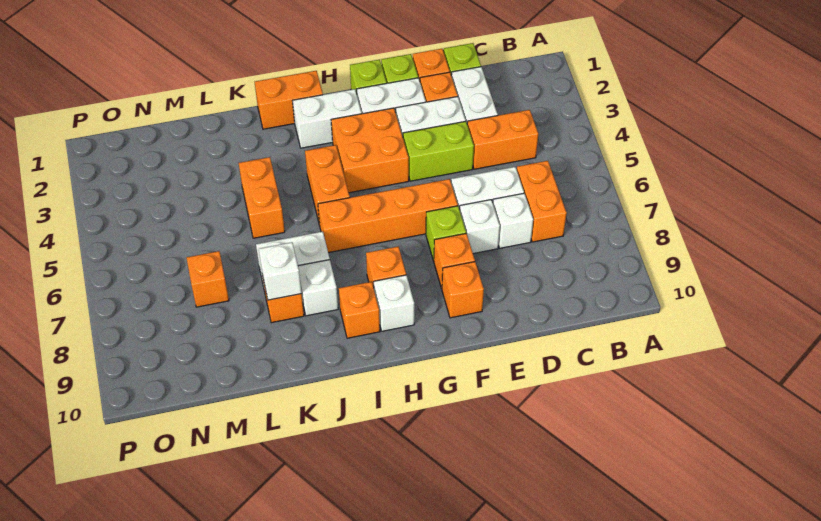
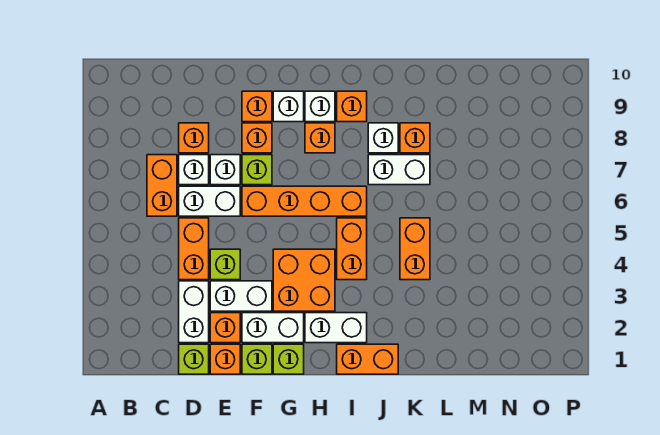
orange 1x2 brick [467,110,538,169] -> orange 1x2 brick turned to [179,218,209,280]
lime 1x2 brick [403,121,474,181] -> lime 1x1 brick [210,249,240,280]
white 1x1 brick [259,242,301,300] -> white 1x1 brick moved to [273,91,304,122]
orange 1x1 brick [187,251,229,307] -> orange 1x1 brick moved to [179,123,209,153]

